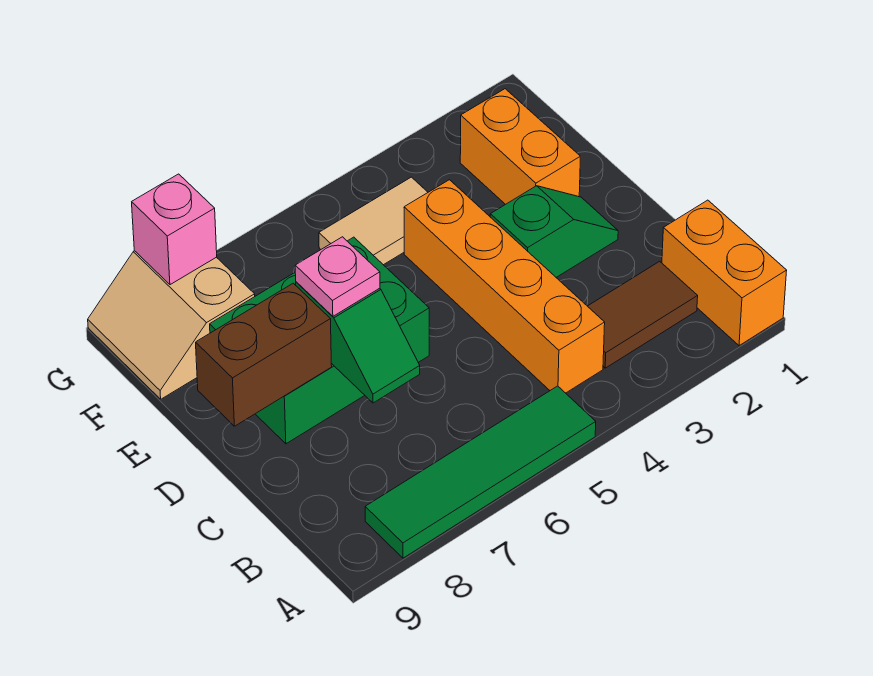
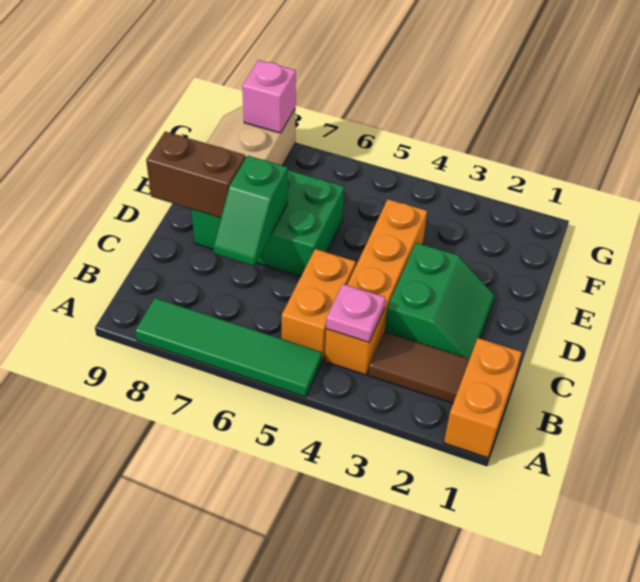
green 1x2 slope [490,186,618,277] -> green 2x2 slope [385,243,495,359]
pink 1x1 plate [295,237,380,316] -> pink 1x1 plate moved to [326,284,385,342]
orange 1x2 brick [460,89,580,205] -> orange 1x2 brick moved to [282,249,356,361]
tan 1x2 tile [319,177,428,265] -> none

